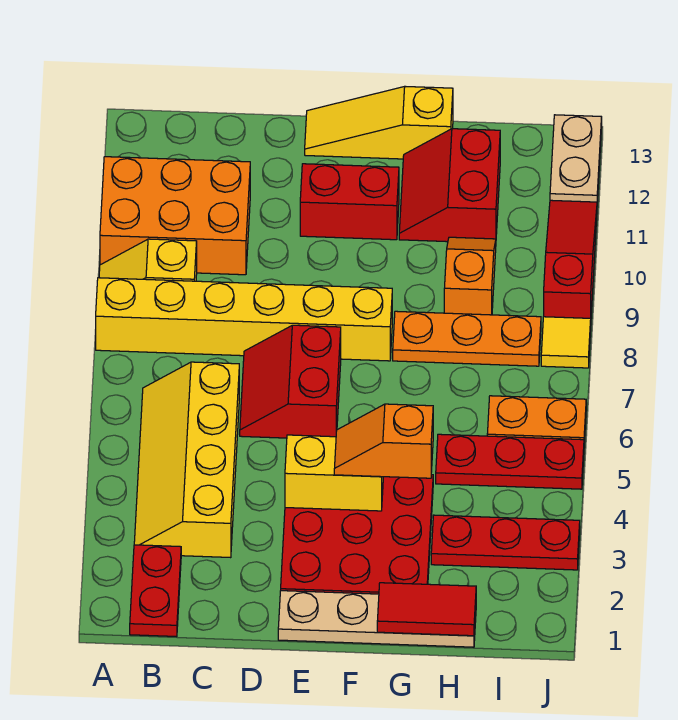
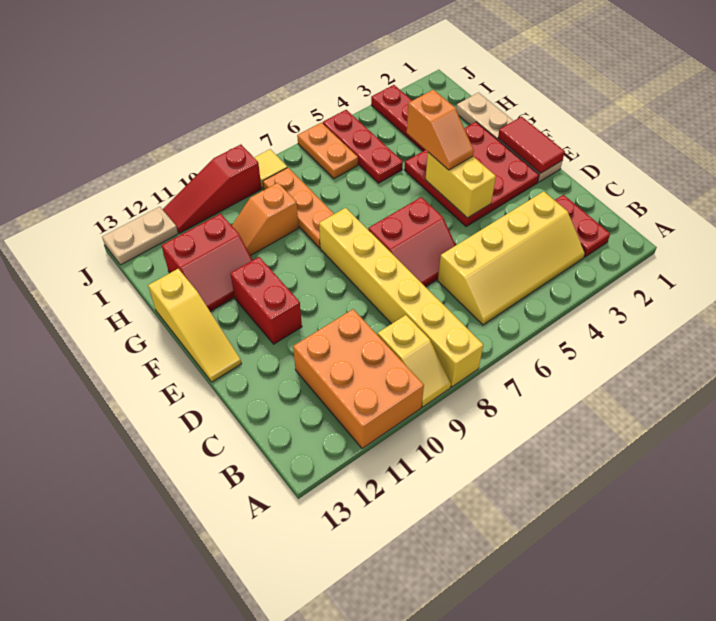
red 1x2 plate [130,545,181,637] -> red 1x2 plate turned to [555,195,610,257]
red 1x2 tile [377,583,476,636] -> red 1x2 tile moved to [498,117,565,174]

